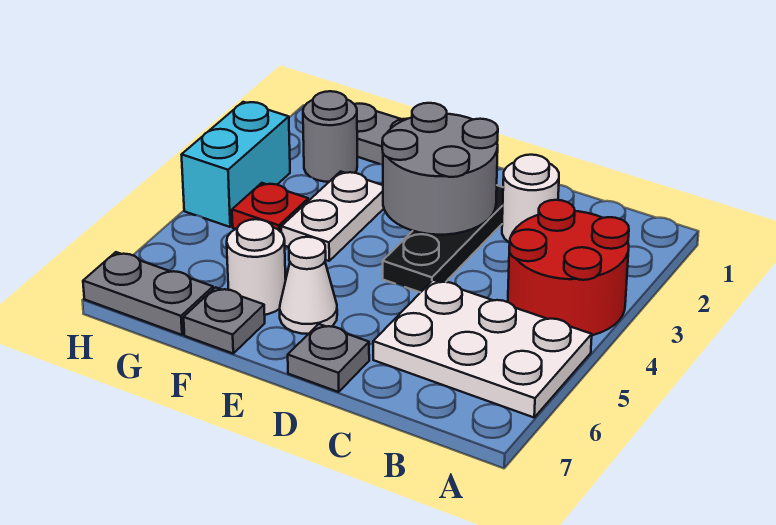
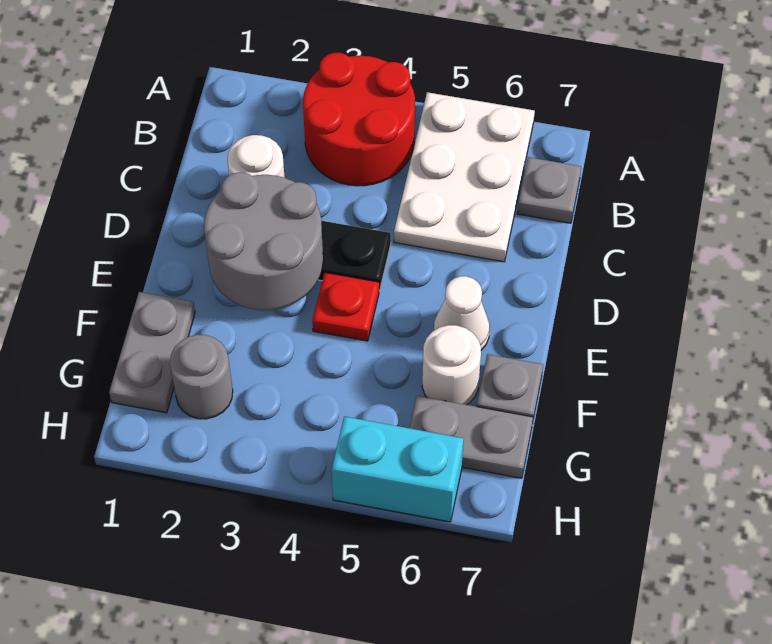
grey 1x1 plate [288,324,369,392] -> grey 1x1 plate moved to [517,157,581,223]
white 1x2 plate [281,171,384,261] -> none
red 1x1 plate [232,183,308,232] -> red 1x1 plate moved to [312,273,379,341]
grey 1x2 plate [83,252,213,335] -> grey 1x2 plate turned to [410,396,533,478]
cyan 1x2 brick [181,102,290,227] -> cyan 1x2 brick moved to [332,416,464,522]

